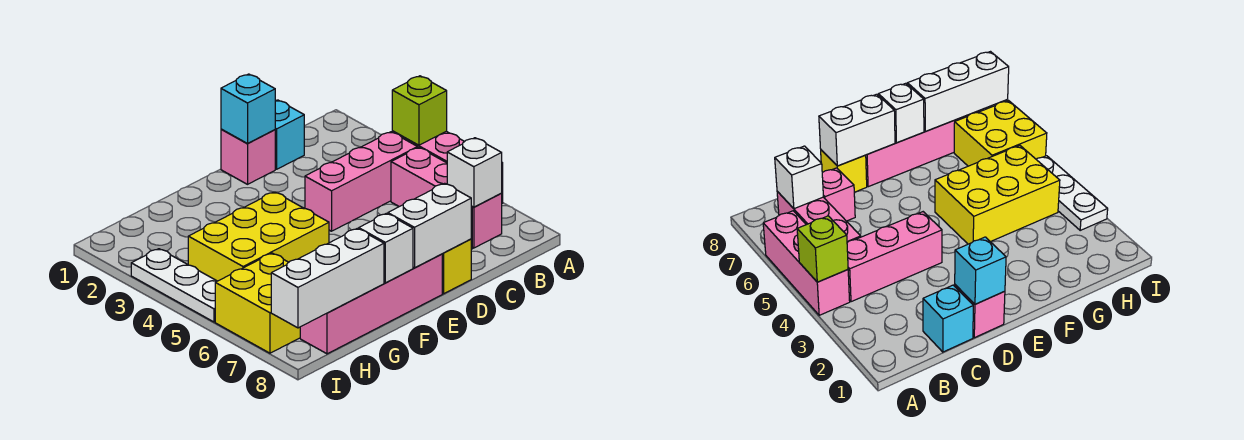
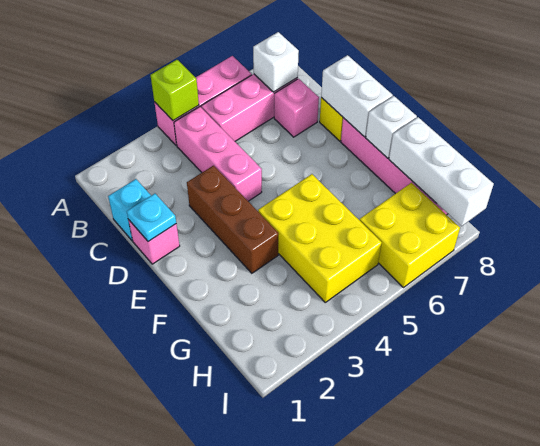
cyan 1x1 brick [221,74,275,143] -> cyan 1x1 plate [127,194,176,242]
none -> brown 1x3 brick [187,166,279,273]
white 1x3 plate [131,249,217,322] -> none

